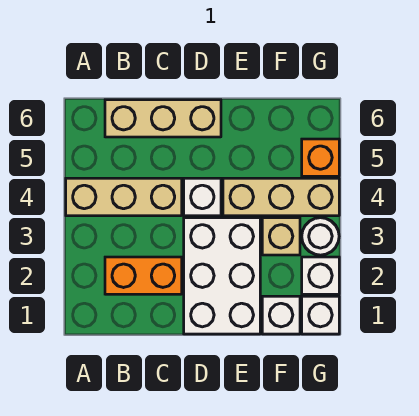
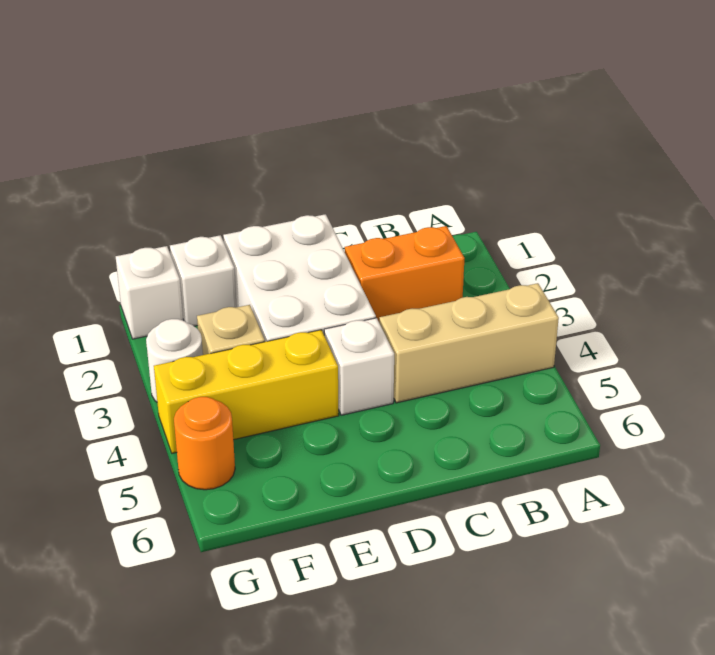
tan 1x3 brick [105,100,221,137] -> none
tan 1x3 brick [223,178,339,216] -> yellow 1x3 brick [154,330,339,453]
white 1x1 brick [302,257,339,294] -> none
orange 1x1 brick [302,139,339,176] -> orange 1x1 round brick [174,397,235,490]

